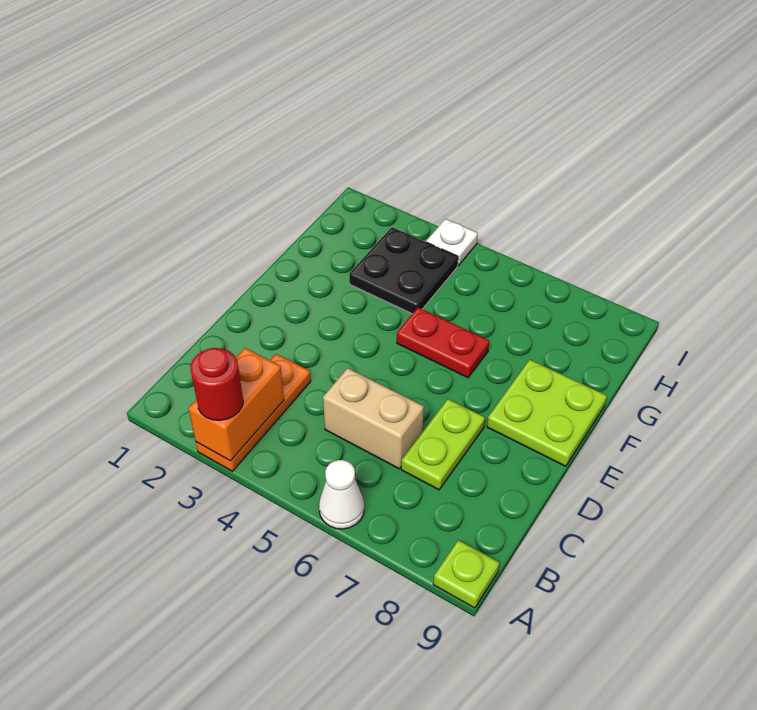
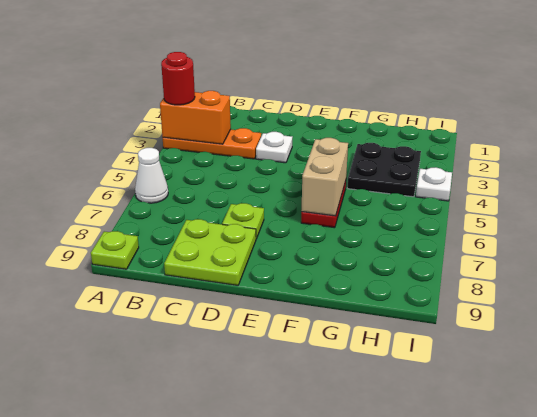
tan 1x2 brick [323,368,424,469] -> tan 1x2 brick moved to [301,138,348,216]
lime 1x2 plate [401,399,485,490] -> lime 1x1 plate [222,203,264,239]
none -> white 1x1 plate [256,132,292,163]
lime 2x2 plate [487,360,607,466] -> lime 2x2 plate moved to [164,219,256,285]

